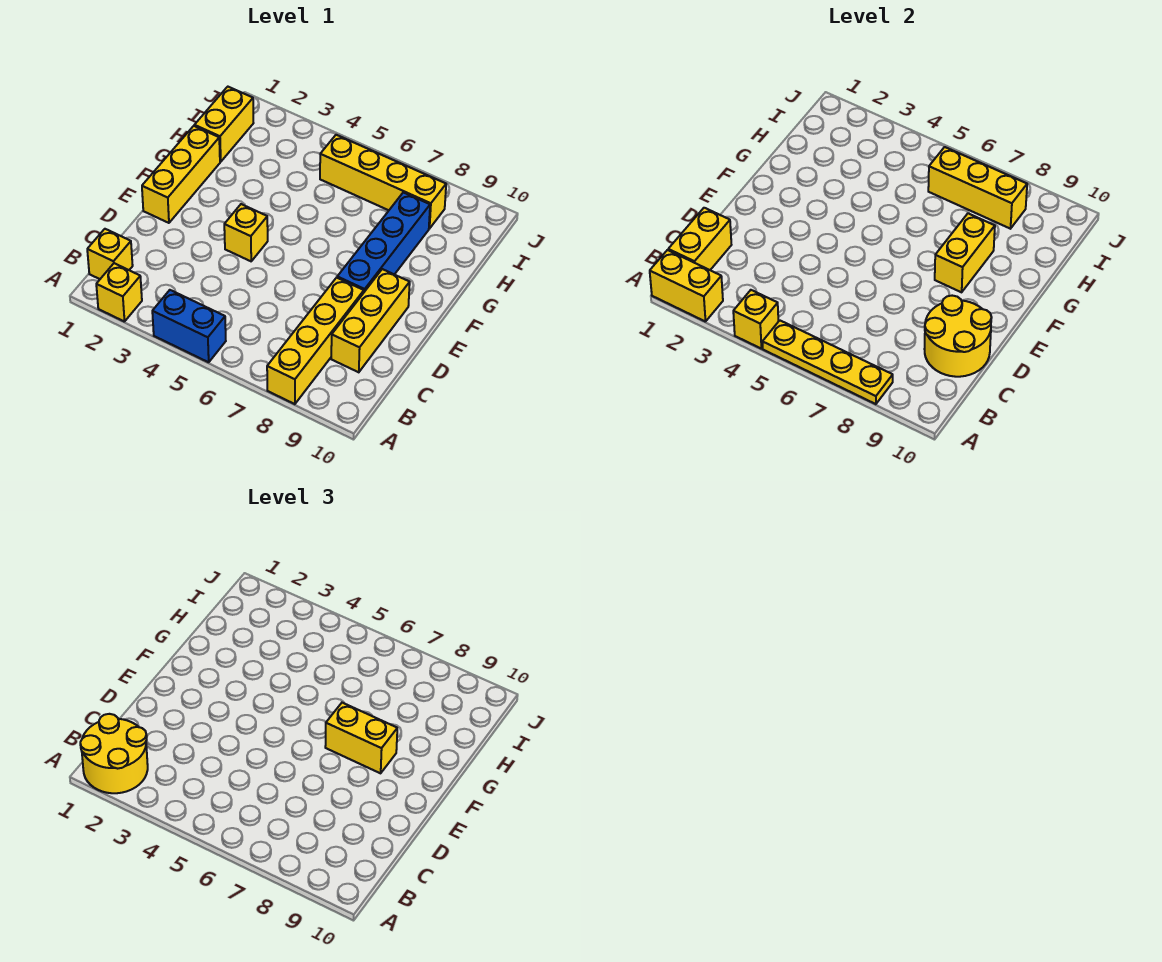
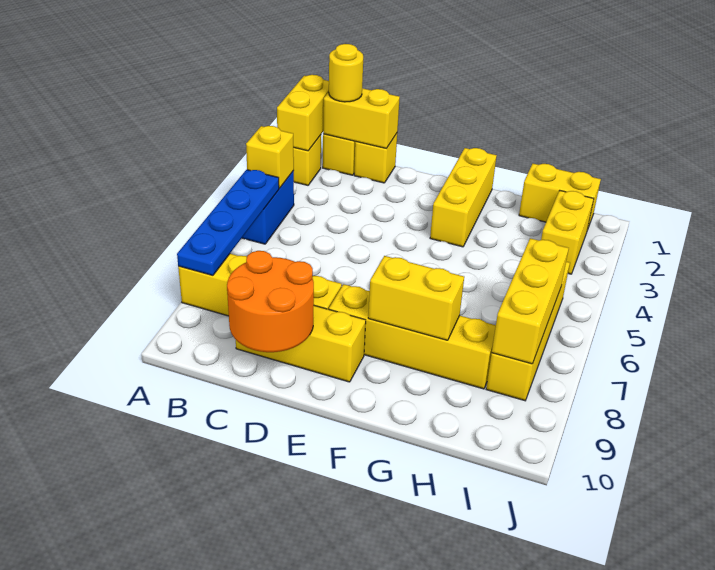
yellow 2x2 round brick [80,714,148,793] -> yellow 1x1 round brick [329,44,363,102]
yellow 1x4 plate [763,320,893,404] -> blue 1x4 plate [177,170,279,275]
yellow 2x2 round brick [925,296,992,377] -> orange 2x2 round brick [227,251,314,352]
yellow 1x3 brick [142,126,220,223] -> yellow 1x3 brick turned to [430,148,497,247]
yellow 1x1 brick [224,204,268,261] -> yellow 1x1 brick moved to [354,134,397,183]
blue 1x4 brick [337,192,430,292] -> yellow 1x4 brick [329,284,496,389]
yellow 1x2 brick [325,703,397,773] -> yellow 1x2 brick moved to [541,191,593,274]

